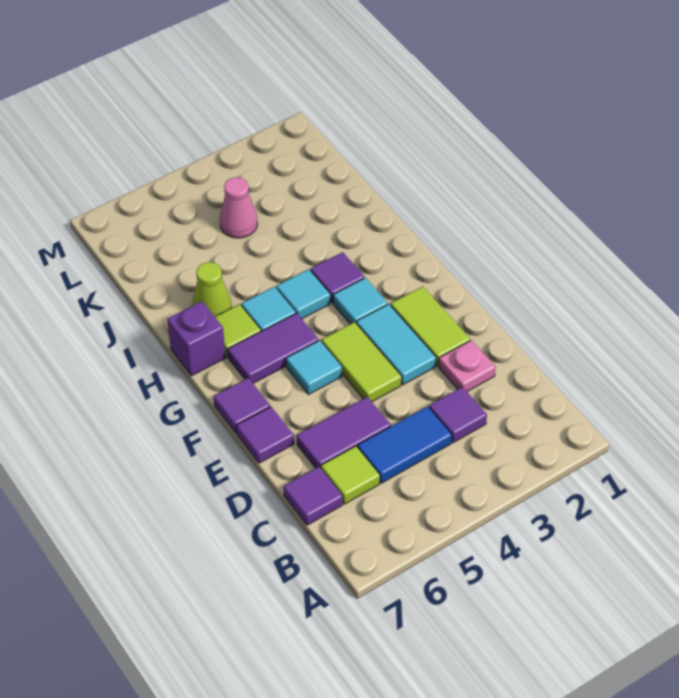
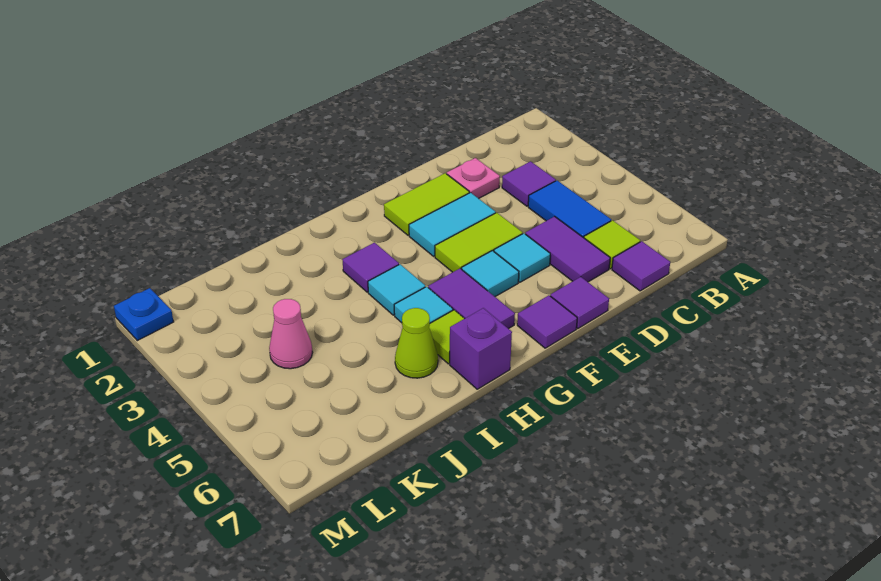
cyan 1x1 tile [333,278,388,324] -> cyan 1x1 tile moved to [494,233,550,282]
none -> blue 1x1 plate [114,288,173,341]

